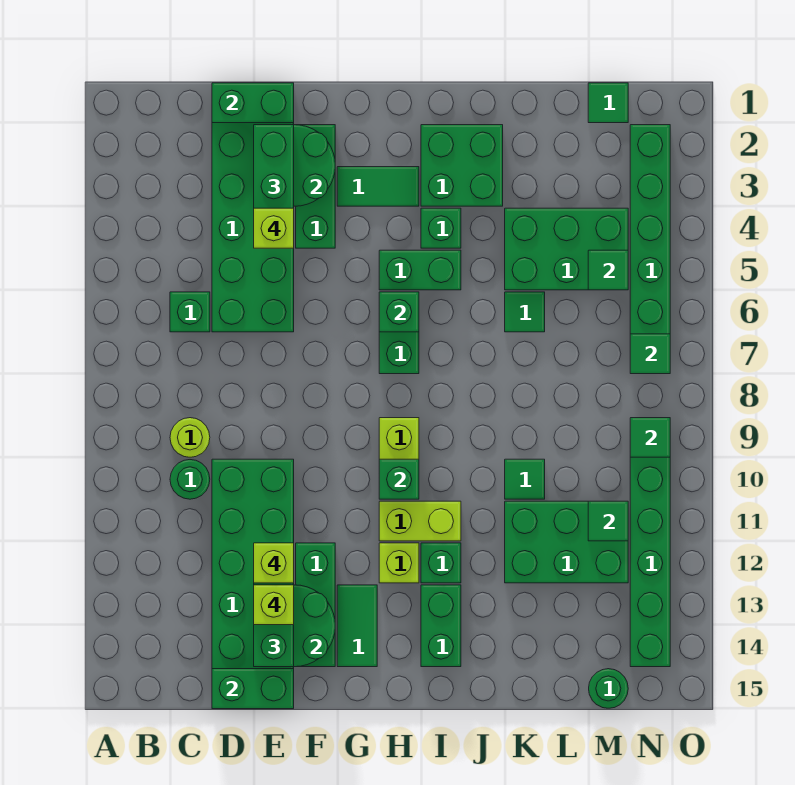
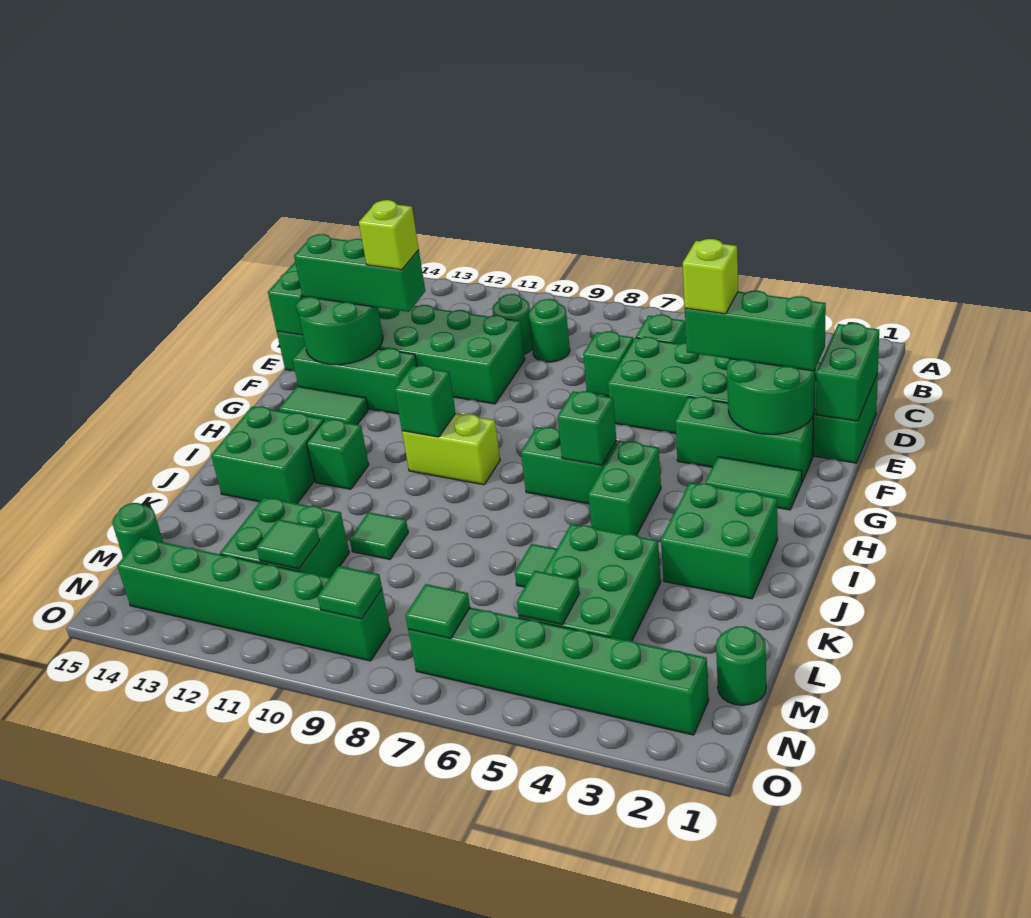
lime 1x1 round brick [170,418,210,457] -> green 1x1 round brick [529,299,570,362]
lime 1x1 brick [254,585,294,625] -> none
green 1x2 tile [337,167,419,206] -> green 1x2 tile turned to [705,457,802,510]
lime 1x2 brick [379,501,461,541] -> none
lime 1x1 brick [379,543,419,583] -> none
green 1x1 brick [421,208,461,248] -> green 1x1 brick moved to [583,331,633,397]
green 1x2 brick [421,585,461,667] -> green 2x2 brick [211,406,324,504]
green 2x3 brick [505,501,628,583] -> green 2x2 brick [220,497,349,578]
green 1x1 tile [588,83,628,123] -> green 1x1 round brick [716,626,766,705]

